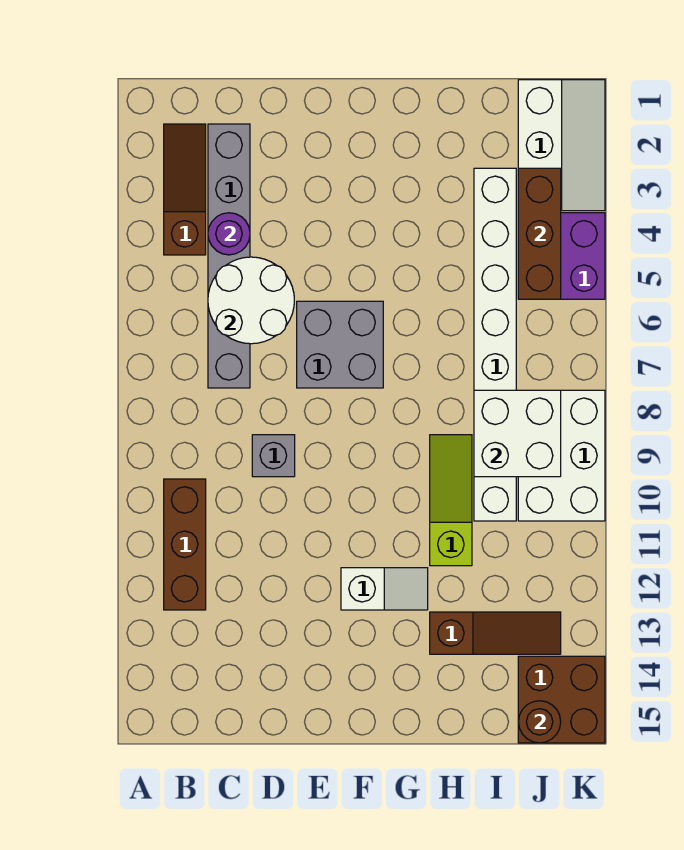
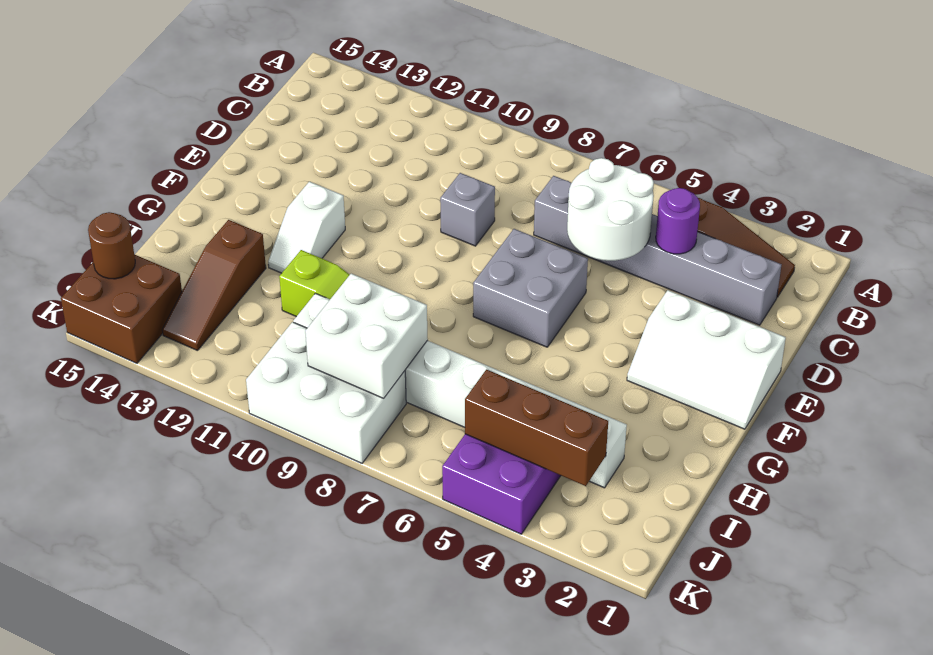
brown 1x3 brick [164,479,206,610] -> none
white 2x3 slope [518,80,605,211] -> white 2x3 slope moved to [627,290,786,429]

